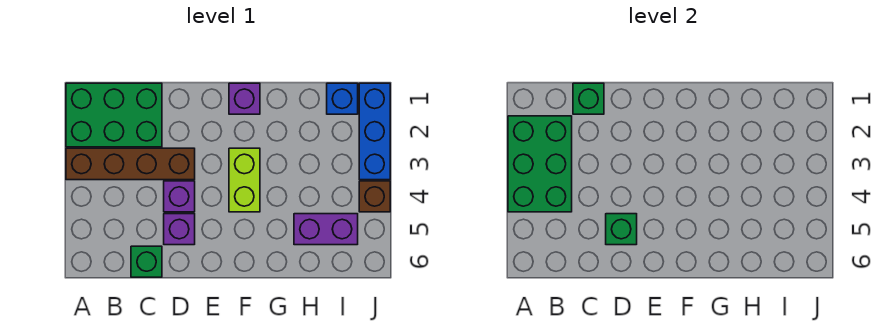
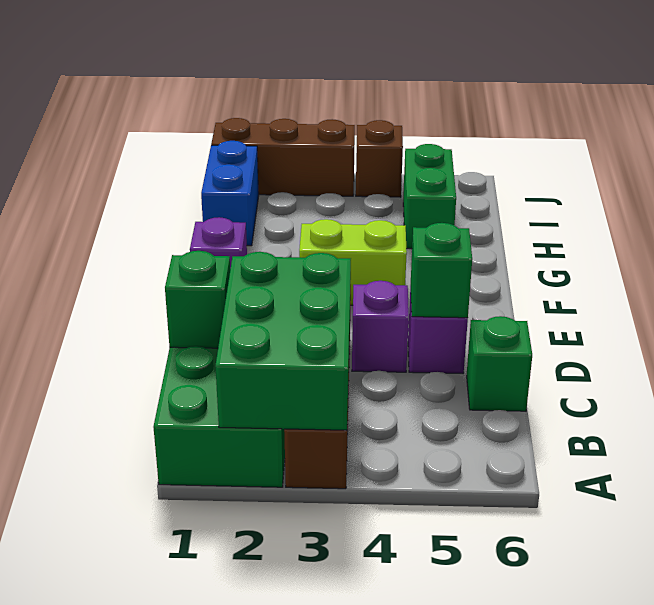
green 2x3 brick [508,116,572,212] -> green 2x3 brick turned to [215,252,351,430]
purple 1x2 brick [294,214,358,245] -> green 1x2 brick [403,144,456,249]
blue 1x1 brick [327,83,358,114] -> blue 1x2 brick [201,141,259,246]
blue 1x3 brick [359,83,390,180] -> brown 1x3 brick [211,118,355,196]

